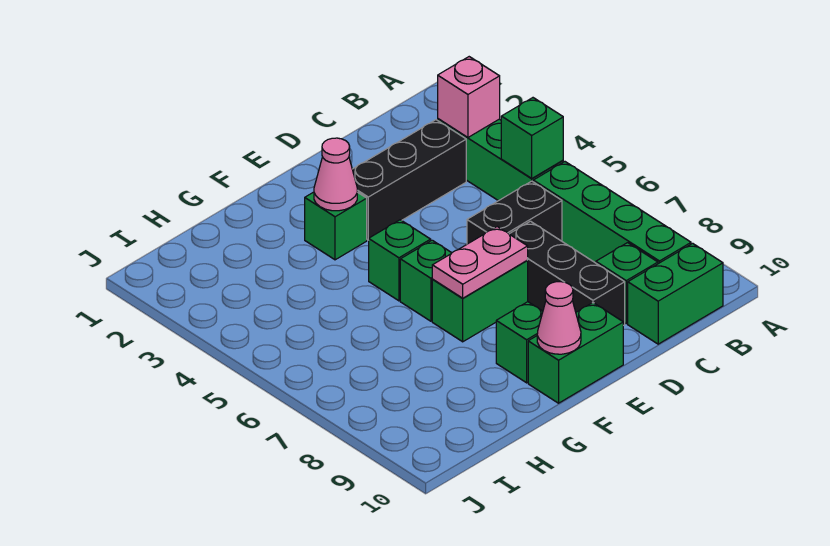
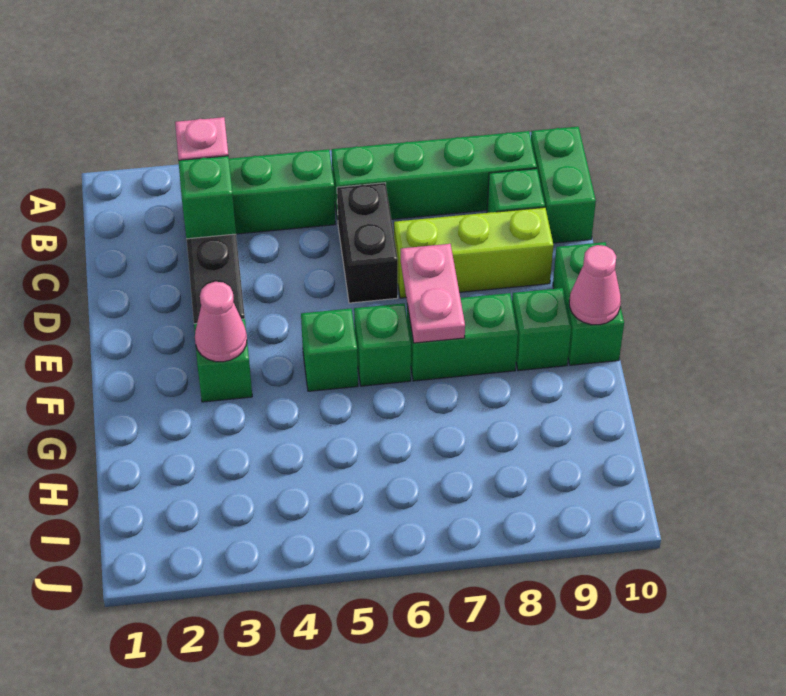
green 1x1 brick [501,98,563,178] -> green 1x1 brick moved to [178,156,236,239]
black 1x3 brick [510,221,625,326] -> lime 1x3 brick [394,207,553,298]
green 1x2 brick [432,261,528,342] -> green 1x2 brick turned to [407,293,518,381]

